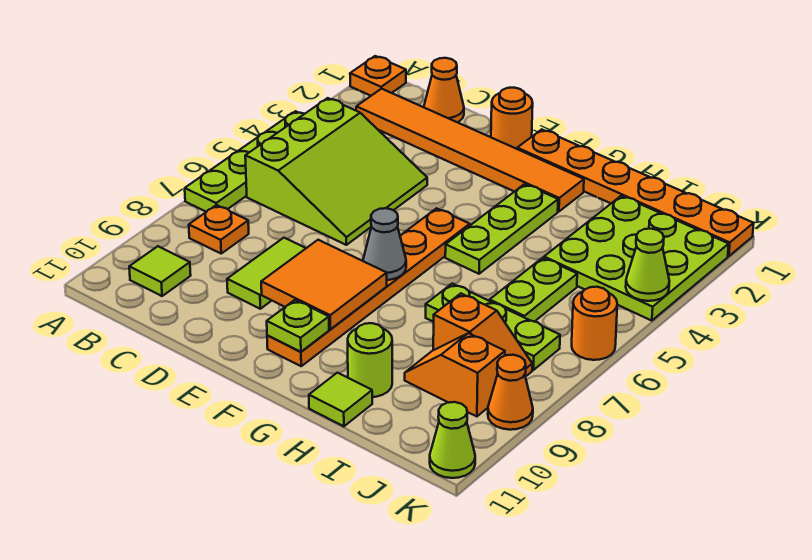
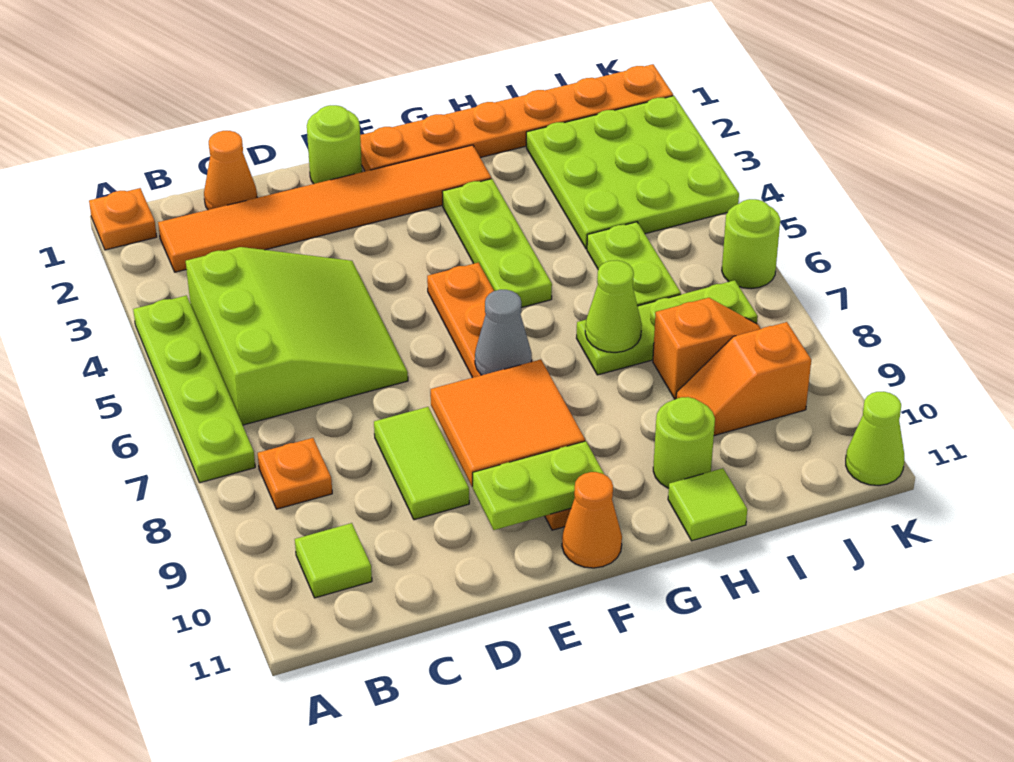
orange 1x1 round brick [491,88,533,149] -> lime 1x1 round brick [307,105,362,184]
lime 1x1 plate [267,300,329,352] -> lime 1x2 plate [473,441,604,530]
lime 1x1 cone [626,229,669,301] -> lime 1x1 cone moved to [585,260,642,353]
orange 1x1 round brick [572,287,617,360] -> lime 1x1 round brick [722,199,780,289]
orange 1x1 cone [488,355,533,430] -> orange 1x1 cone moved to [562,472,622,568]

